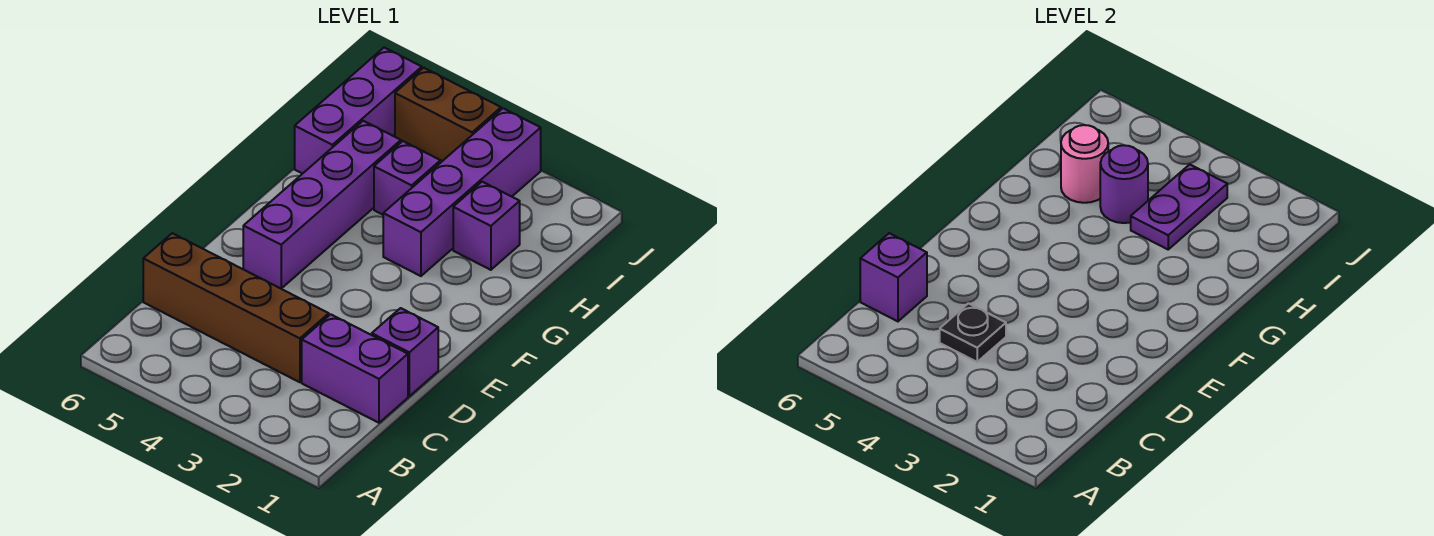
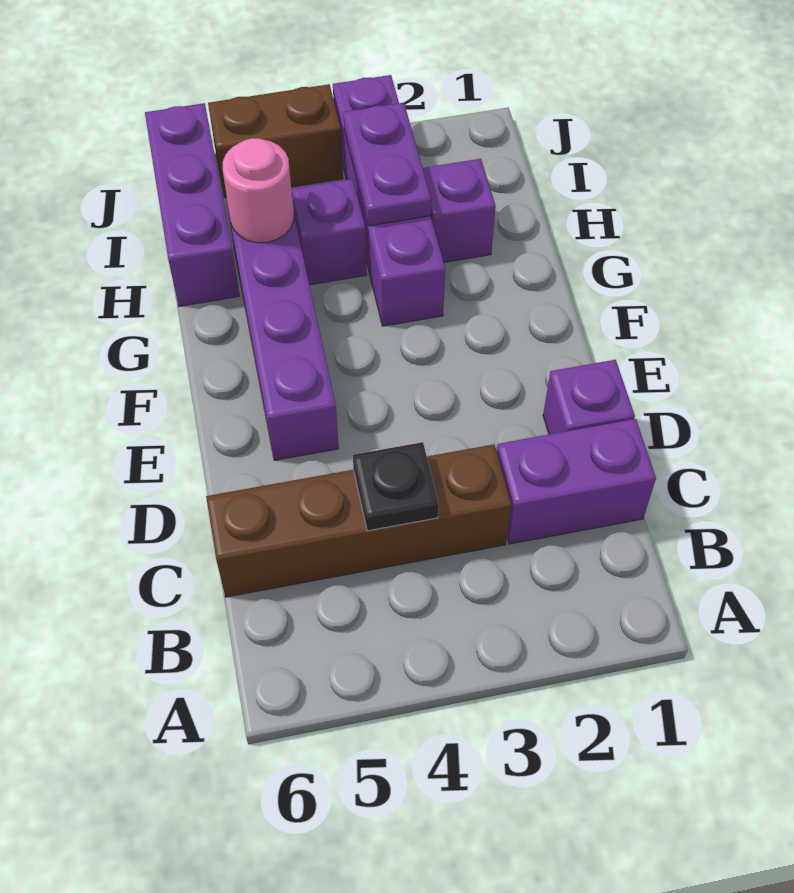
purple 1x1 brick [860,233,927,321] -> none
purple 1x1 round brick [1100,145,1148,223] -> none

